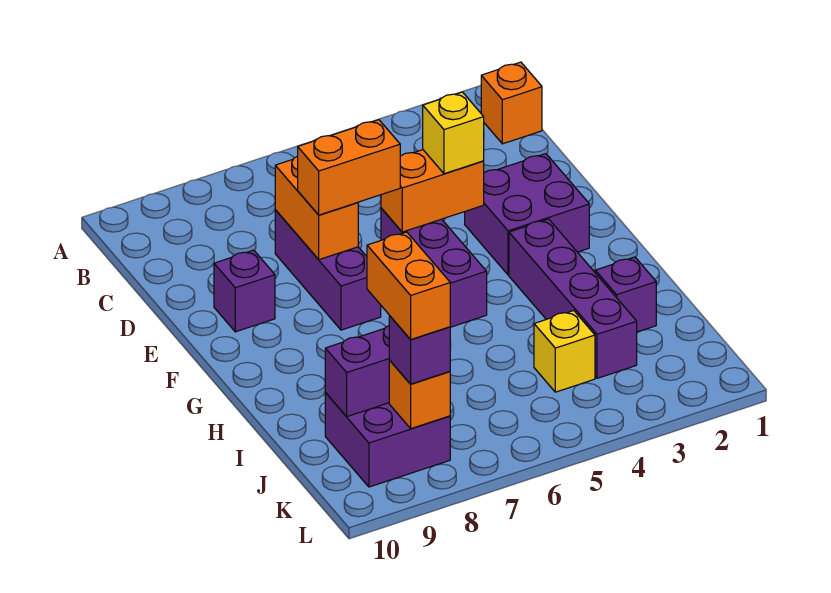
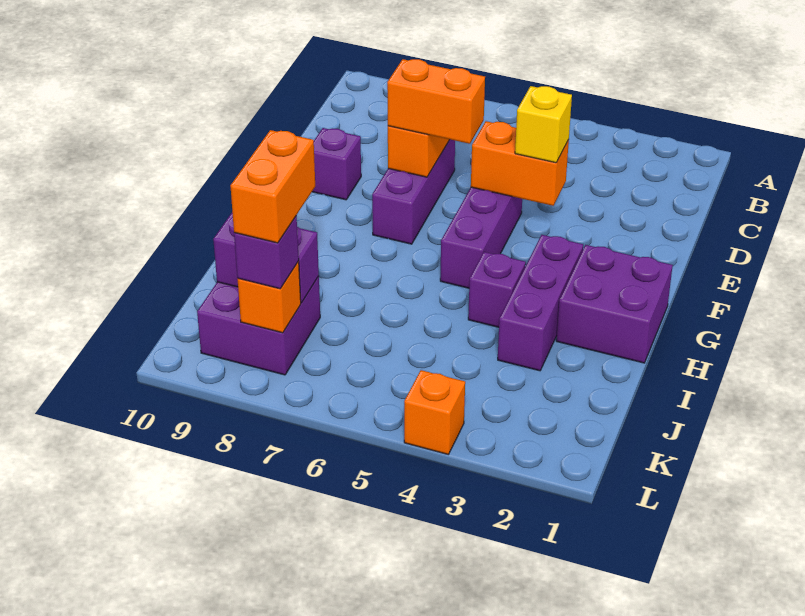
orange 1x1 brick [481,62,542,144] -> orange 1x1 brick moved to [404,370,465,455]
purple 2x2 brick [465,154,589,275] -> purple 2x2 brick moved to [556,245,673,363]
purple 1x4 brick [509,219,637,378] -> purple 1x3 brick [498,235,583,371]
purple 1x1 brick [595,257,656,332] -> purple 1x1 brick moved to [468,252,526,327]
yellow 1x1 brick [534,311,595,392] -> none

